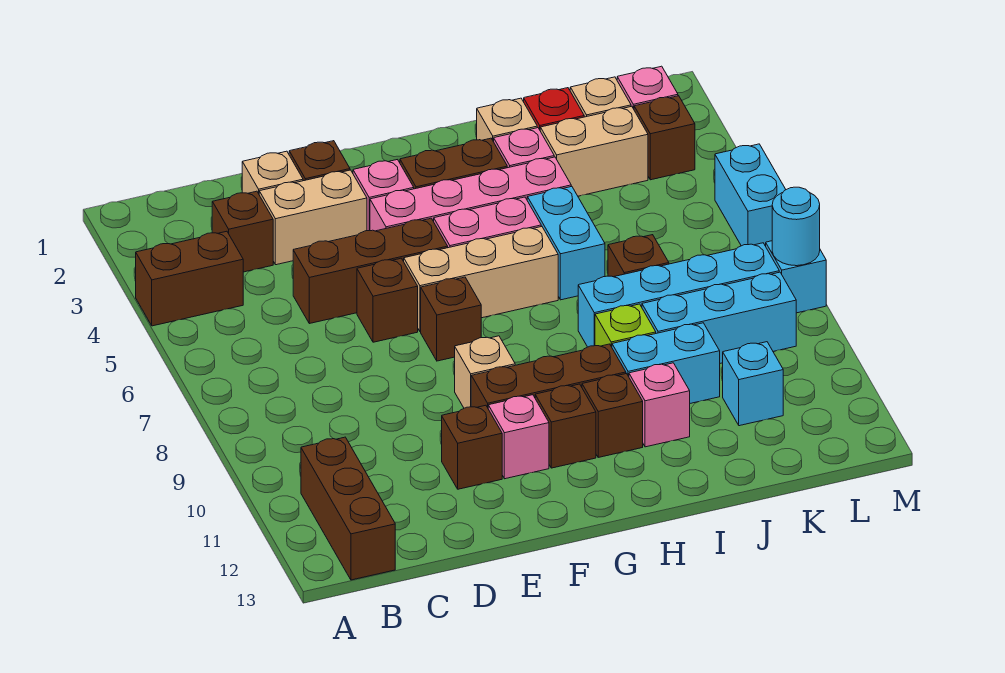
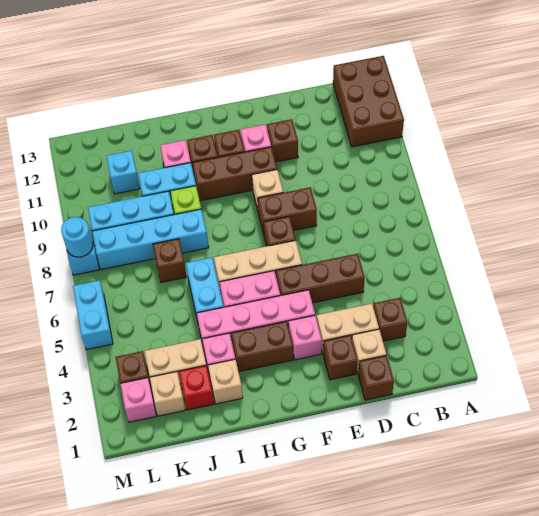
brown 1x2 brick [136,231,243,326] -> brown 1x2 brick moved to [258,187,317,234]
brown 1x3 brick [301,437,395,580] -> brown 2x3 brick [333,56,404,147]
brown 1x1 brick [357,258,418,342] -> brown 1x1 brick moved to [358,355,394,400]

